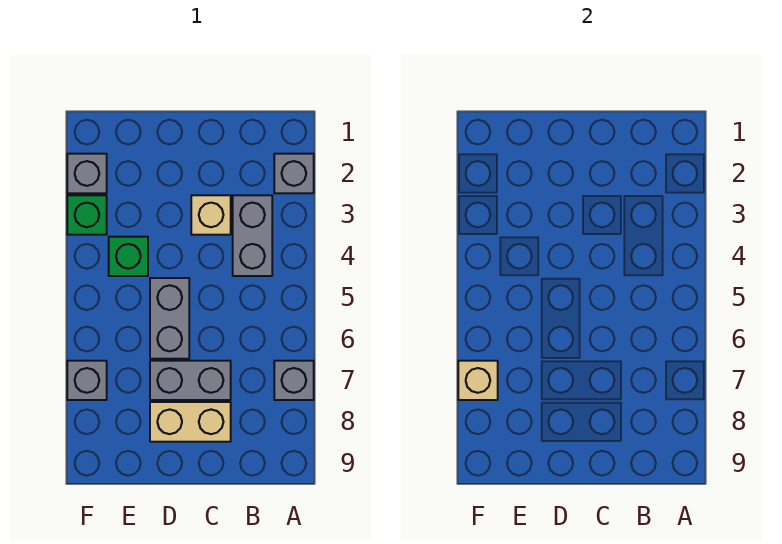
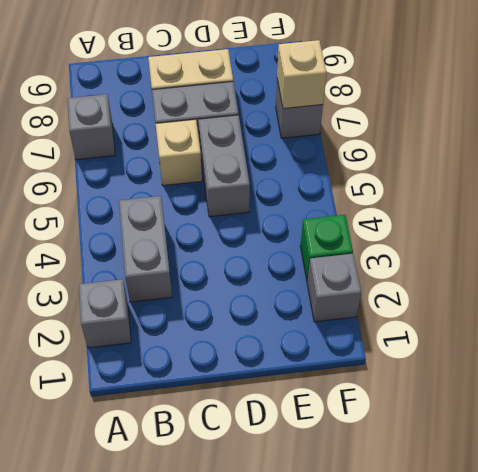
tan 1x1 brick [191,195,231,235] -> tan 1x1 brick moved to [156,120,202,185]
green 1x1 brick [109,237,148,276] -> none

